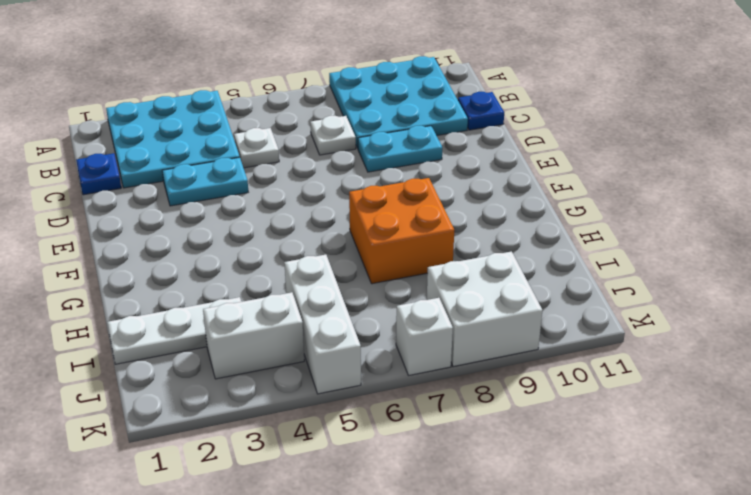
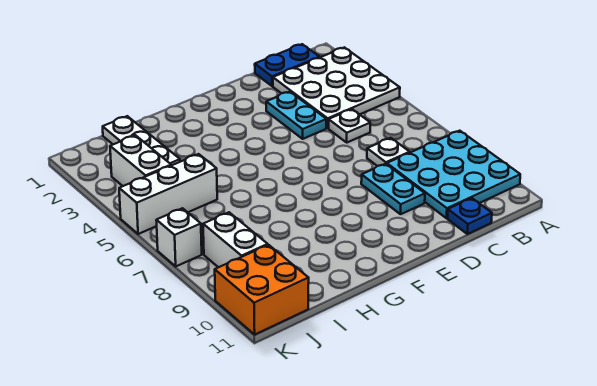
cyan 3x3 plate [106,90,240,188] -> white 3x3 plate [273,47,400,128]
blue 1x1 plate [76,153,121,195] -> blue 1x2 plate [255,44,320,86]
orange 2x2 brick [349,178,454,284] -> orange 2x2 brick moved to [215,245,309,334]
white 2x2 brick [427,252,543,367] -> white 1x2 brick [203,212,268,267]

